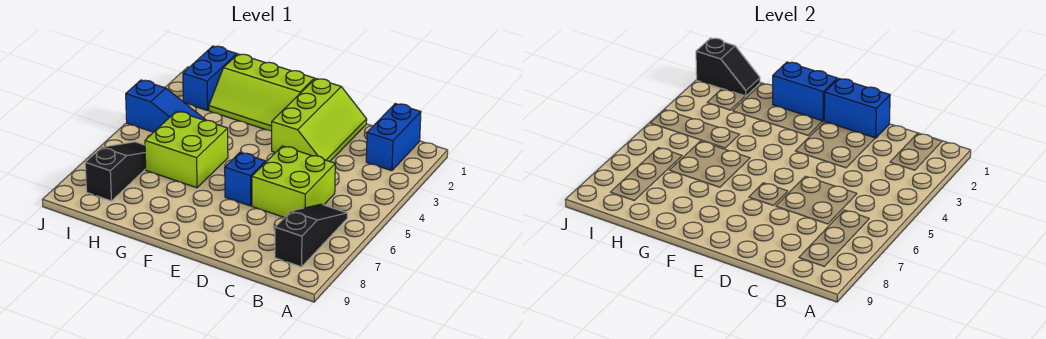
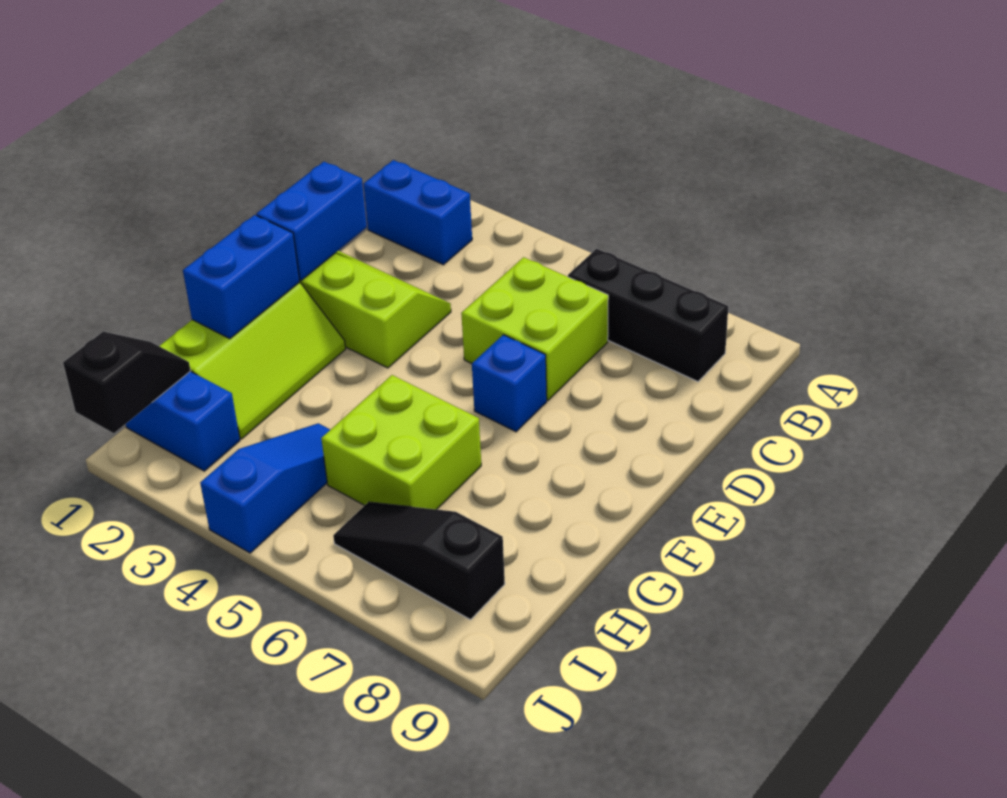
black 1x3 slope [275,204,347,267] -> black 1x3 brick [568,249,728,382]

